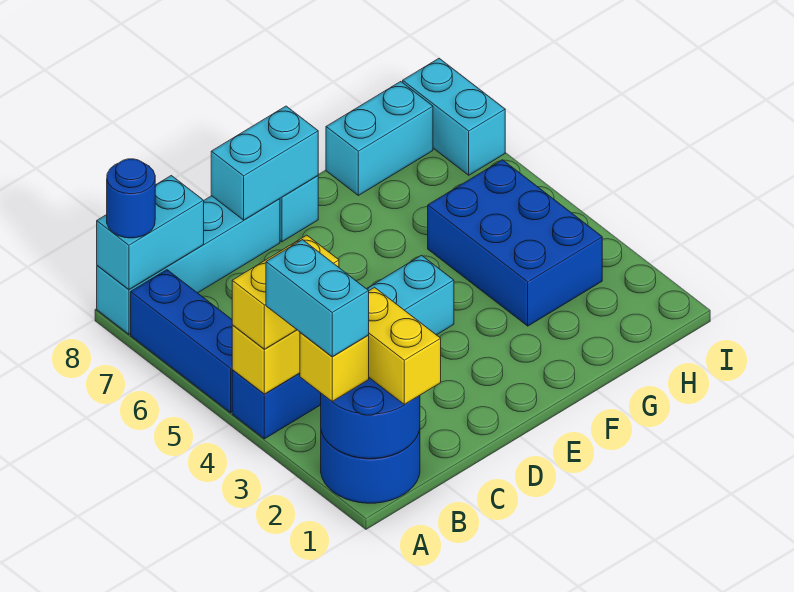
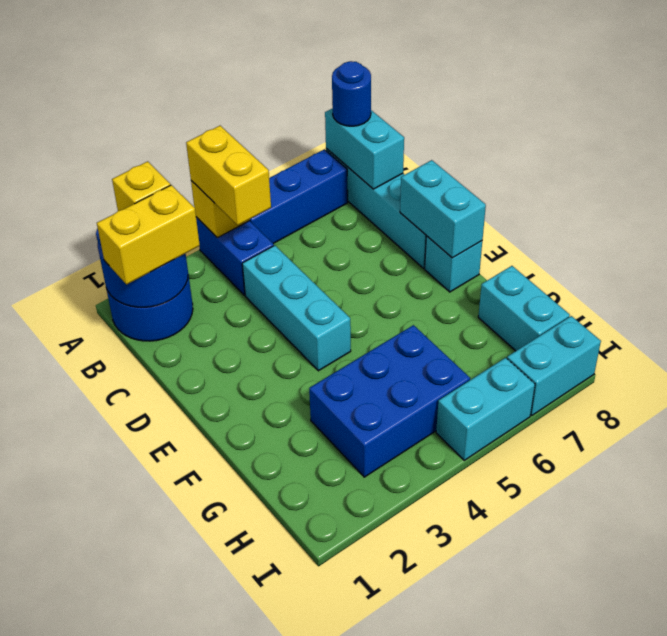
cyan 1x2 brick [266,240,369,357] -> cyan 1x2 brick moved to [436,358,535,460]

